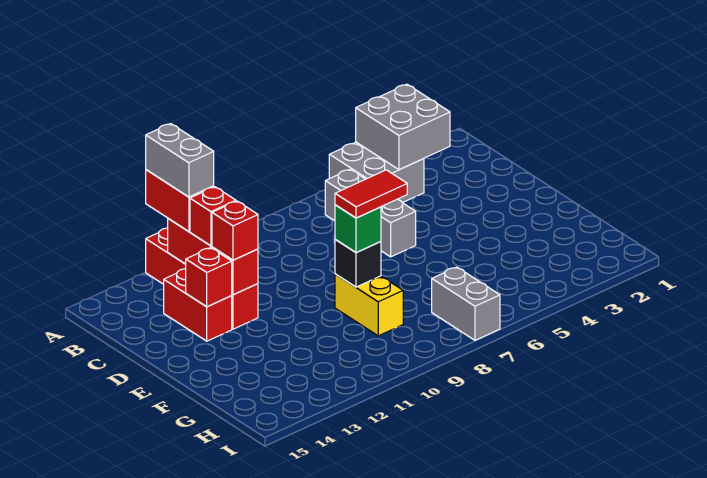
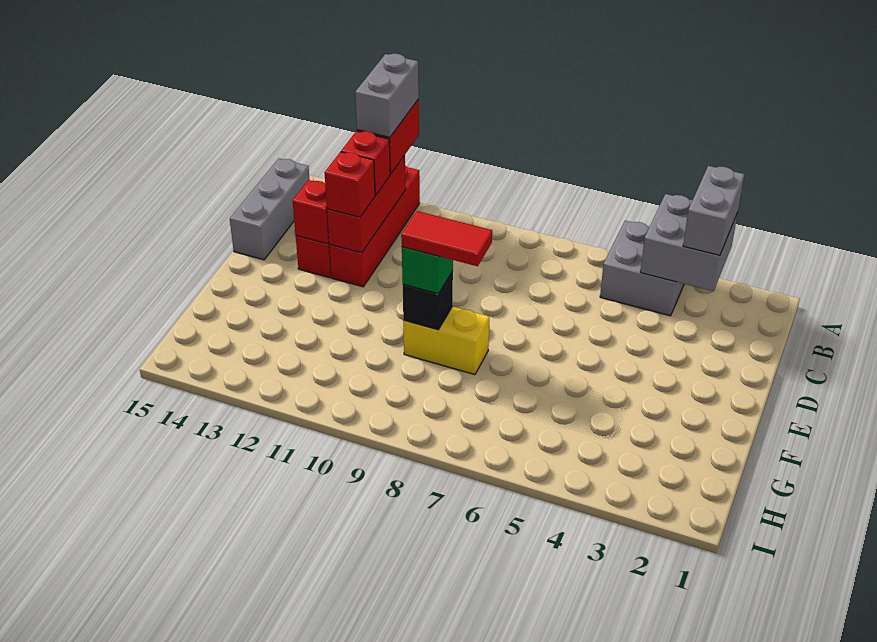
grey 1x3 brick [325,169,416,257] -> grey 1x3 brick moved to [230,158,310,260]
yellow 1x2 brick [335,274,403,336] -> yellow 1x2 brick turned to [403,307,489,375]
grey 1x2 brick [432,267,500,340] -> grey 1x2 brick moved to [683,166,745,255]

